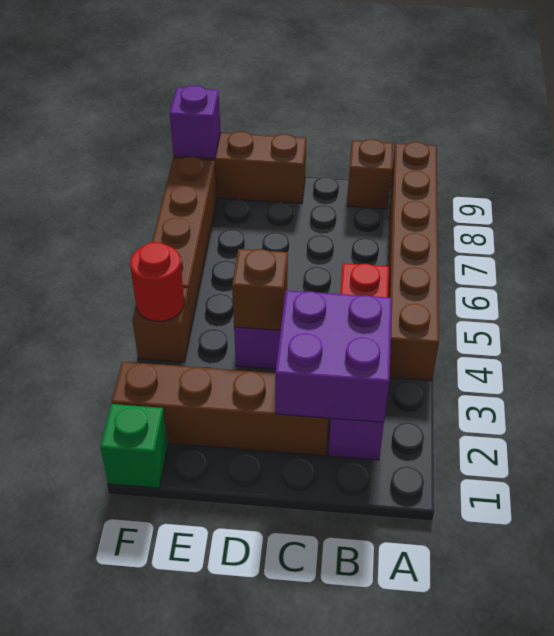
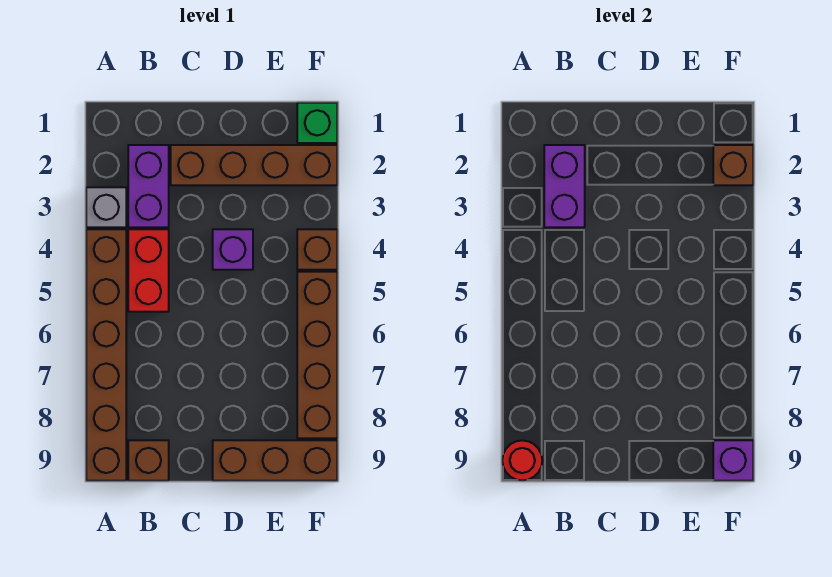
none -> grey 1x1 brick [86,187,126,227]
purple 2x2 brick [275,290,392,422] -> purple 1x2 brick [544,145,585,227]
brown 1x1 brick [232,249,288,330] -> brown 1x1 brick moved to [713,145,753,185]
red 1x1 round brick [130,242,184,321] -> red 1x1 round brick moved to [502,440,542,481]

